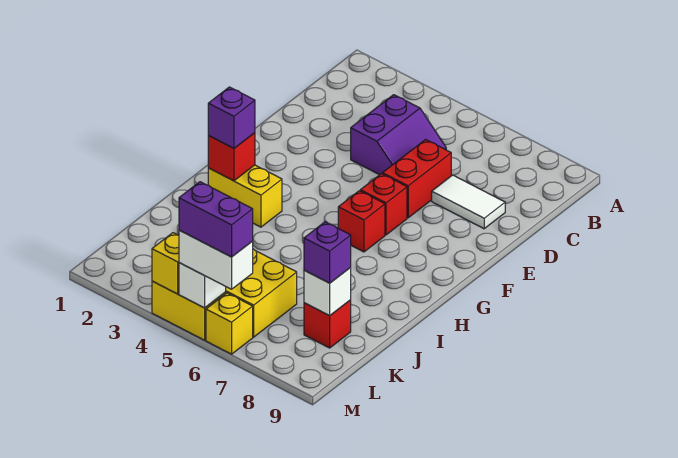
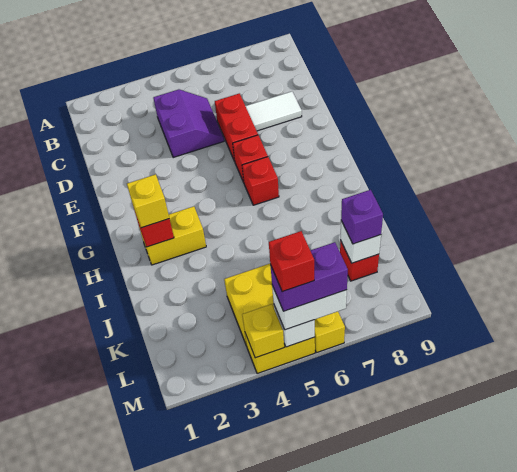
purple 1x1 brick [208,87,255,148] -> yellow 1x1 brick [127,174,169,228]
none -> red 1x1 brick [269,231,314,292]

